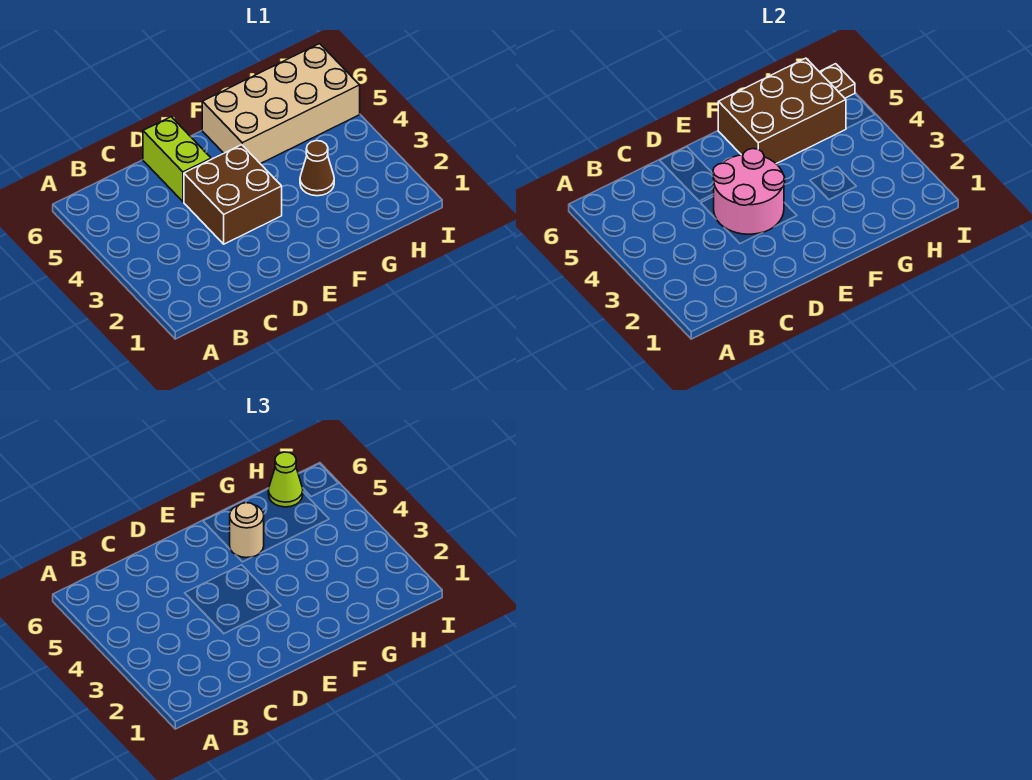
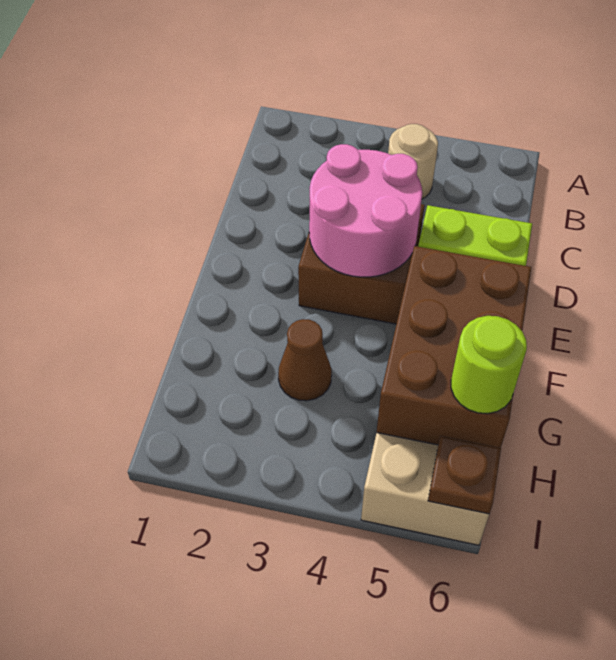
tan 1x1 round brick [230,503,264,558] -> tan 1x1 round brick moved to [388,124,438,199]
lime 1x1 cone [268,452,303,507] -> lime 1x1 round brick [451,316,527,414]

